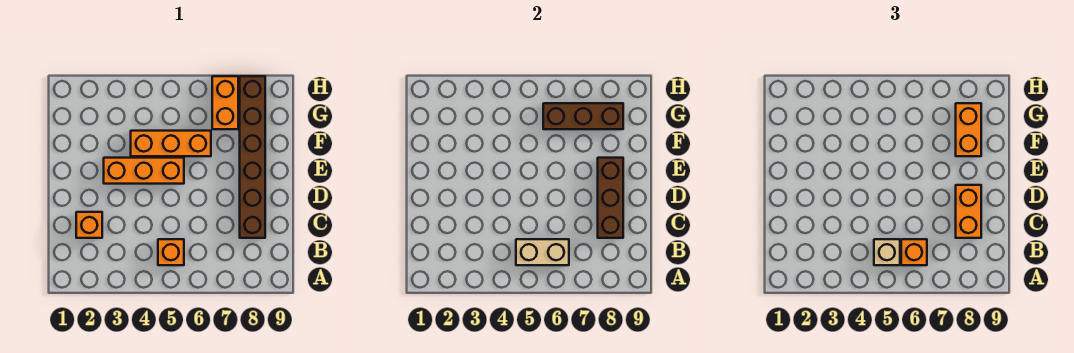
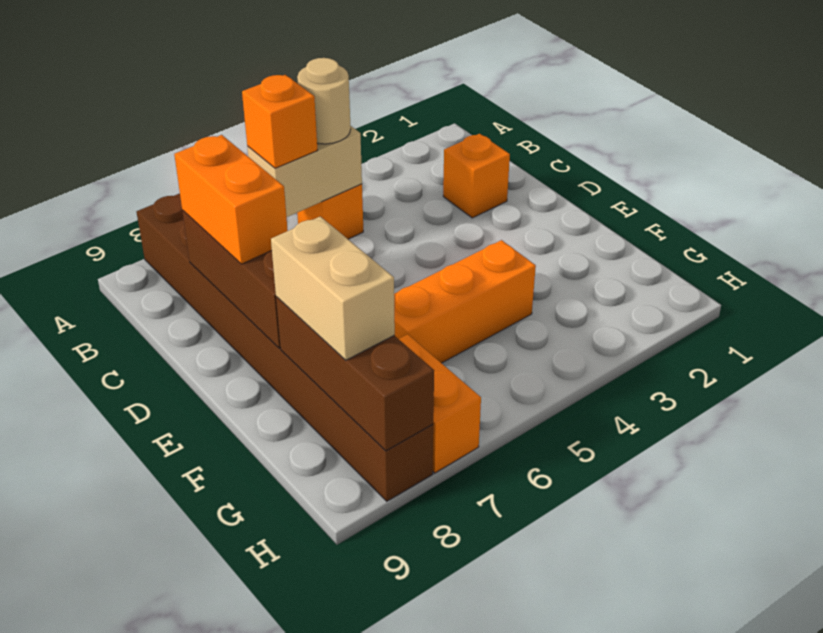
tan 1x1 brick [874,239,900,265] -> tan 1x1 round brick [297,58,351,144]
brown 1x6 brick [240,76,265,238] -> brown 1x8 brick [137,194,433,501]
orange 1x3 brick [104,158,184,184] -> none
orange 1x2 brick [956,103,981,156] -> tan 1x2 brick [271,216,395,360]
brown 1x3 brick [543,103,623,129] -> brown 1x3 brick turned to [276,297,434,451]

